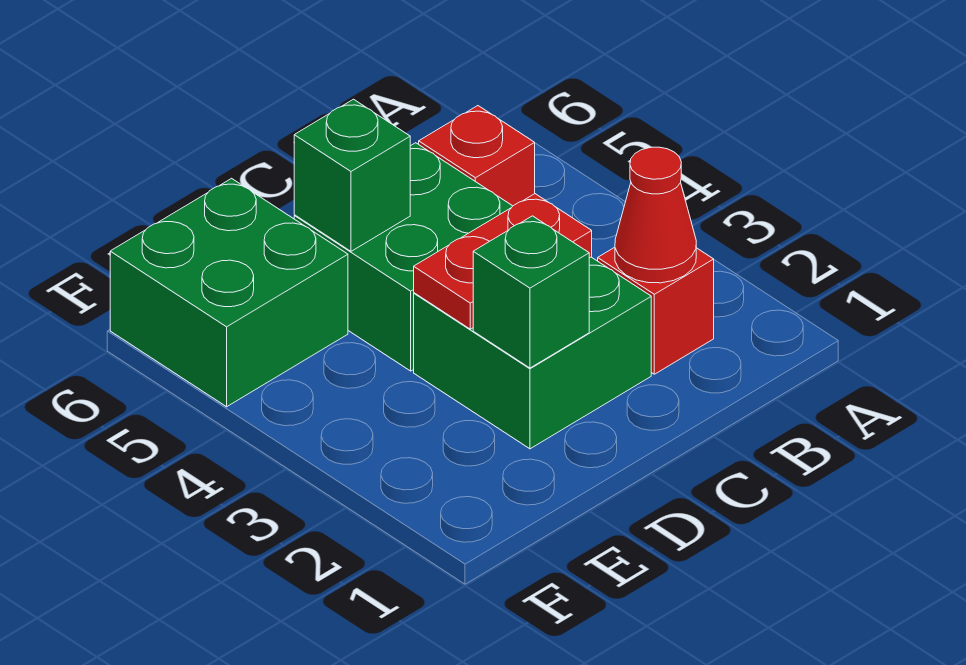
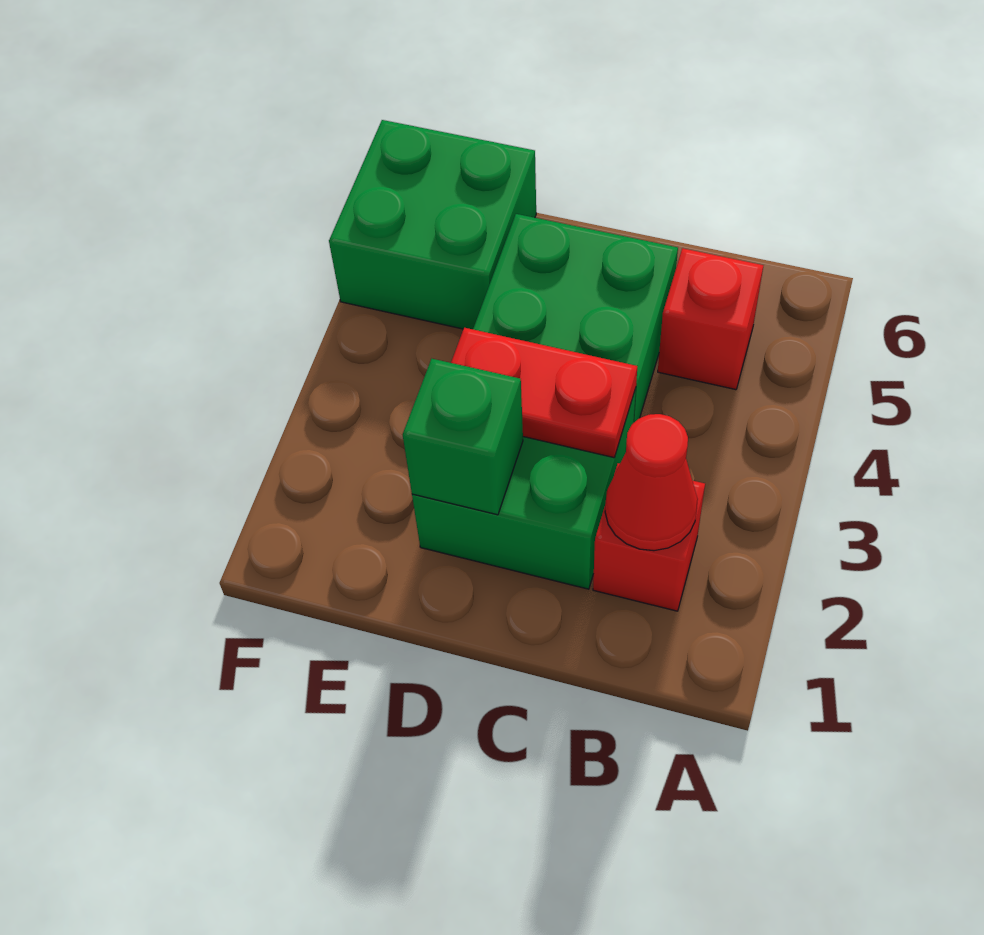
green 1x1 brick [294,99,410,251] -> none

